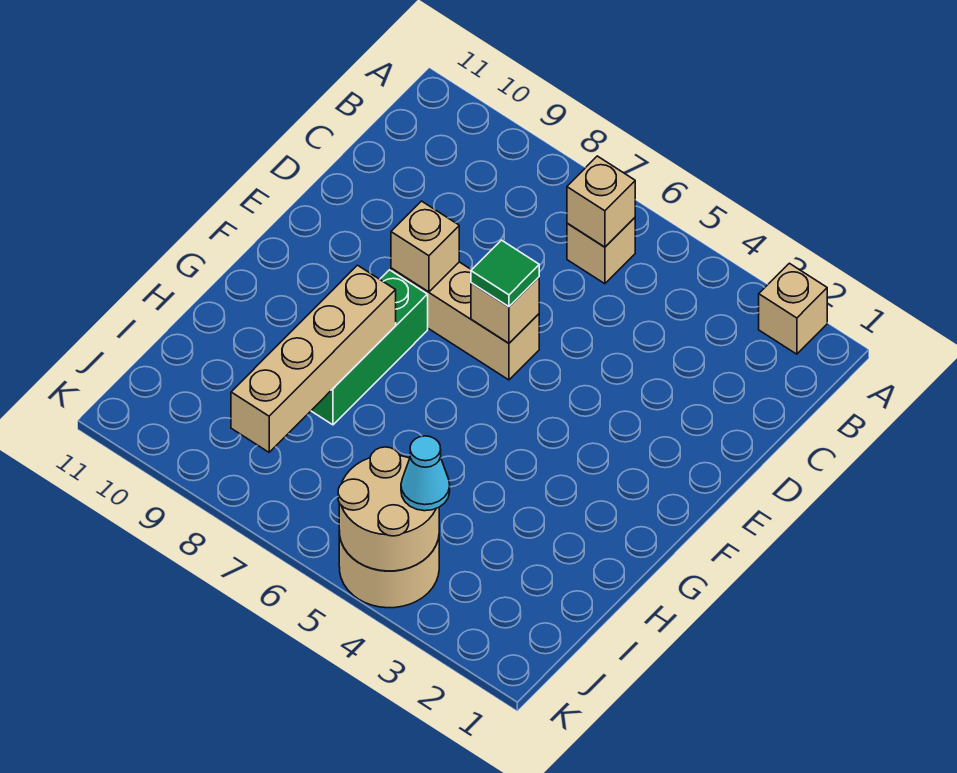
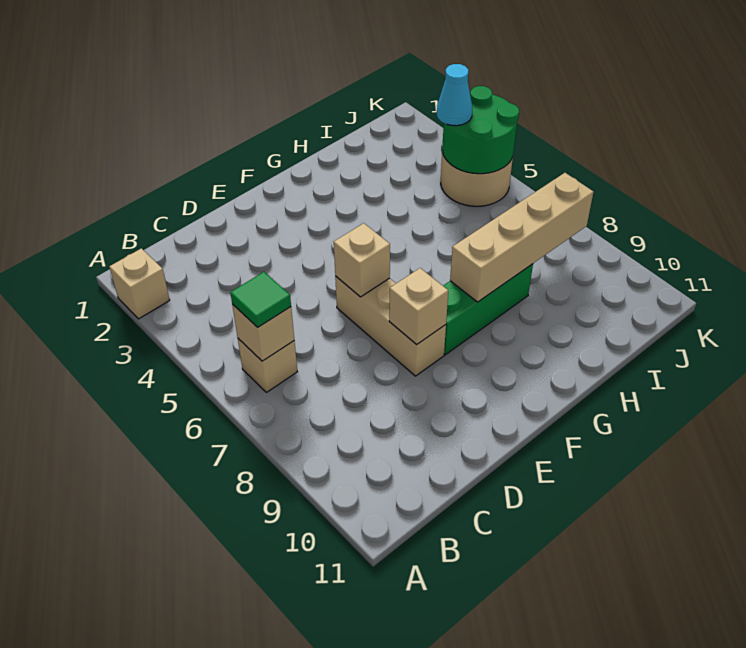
green 1x1 tile [471,240,539,307] -> green 1x1 tile moved to [230,272,291,327]
tan 2x2 round brick [338,447,439,571] -> green 2x2 round brick [442,86,519,174]

